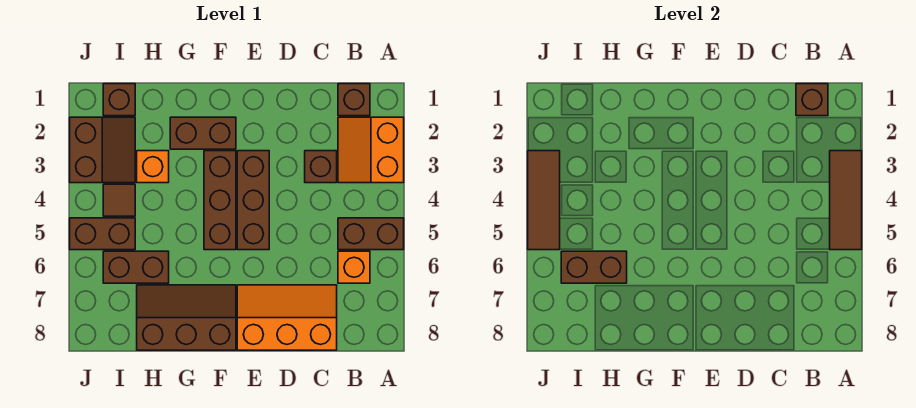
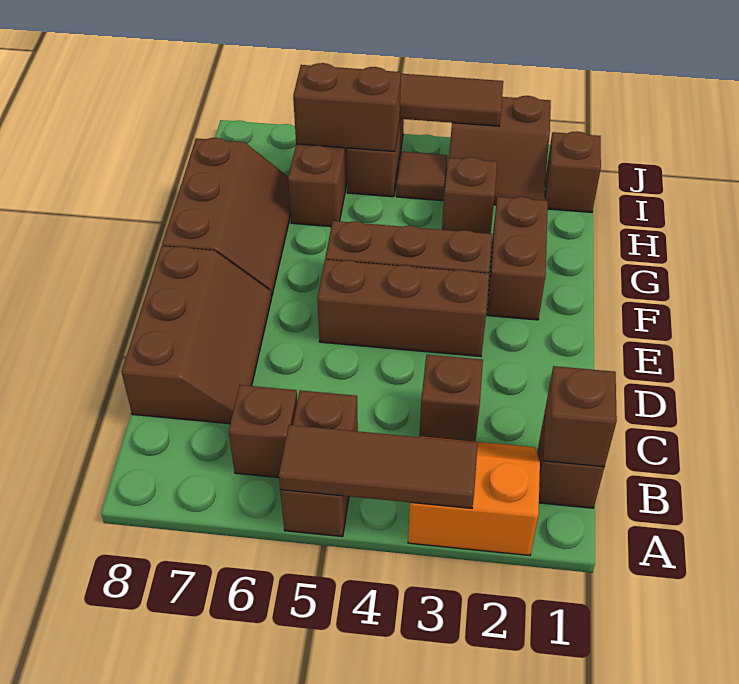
orange 1x1 brick [338,251,370,283] -> brown 1x1 brick [228,385,297,478]
orange 2x3 slope [237,285,337,350] -> brown 2x3 slope [121,246,272,424]
orange 1x1 brick [137,151,169,183] -> brown 1x1 brick [442,157,497,234]
brown 1x2 brick [561,251,627,283] -> brown 1x2 brick turned to [293,63,401,152]

